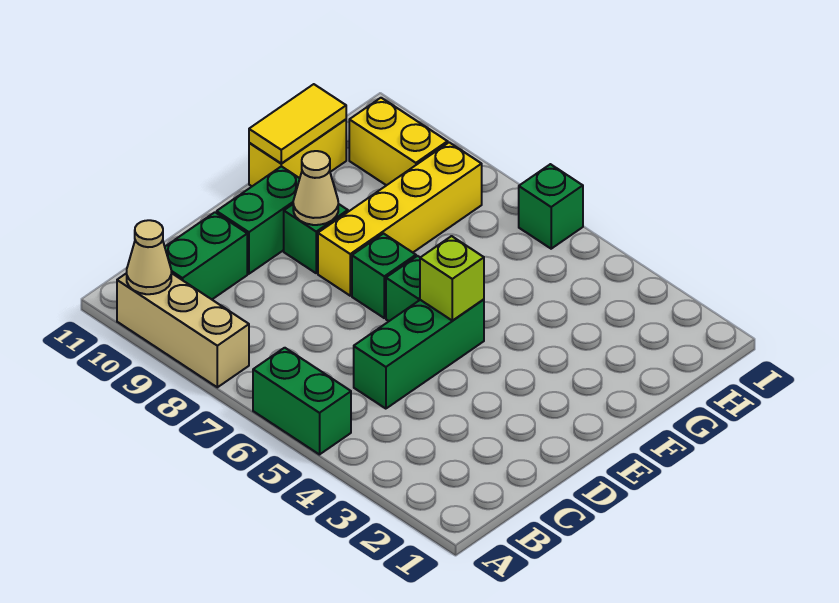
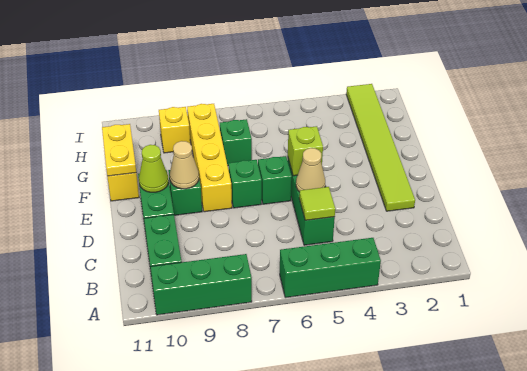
green 1x2 brick [253,348,351,455] -> green 1x3 brick [280,238,381,298]
tan 1x3 brick [117,273,249,387] -> green 1x3 brick [150,254,252,315]
tan 1x1 cone [127,220,171,294] -> tan 1x1 cone moved to [296,148,325,192]
none -> lime 1x1 tile [299,187,335,220]
none -> lime 1x6 tile [346,84,415,211]
none -> lime 1x1 cone [139,145,169,192]
yellow 1x2 tile [249,84,346,164] -> yellow 1x2 plate [102,124,136,176]
yellow 1x2 brick [349,98,448,185] -> yellow 1x1 brick [159,107,190,153]
green 1x1 brick [519,164,583,249] -> green 1x1 brick moved to [220,119,252,165]

